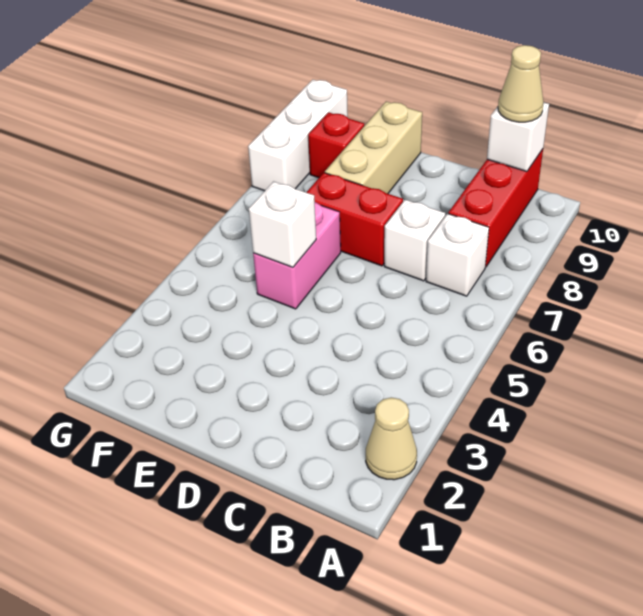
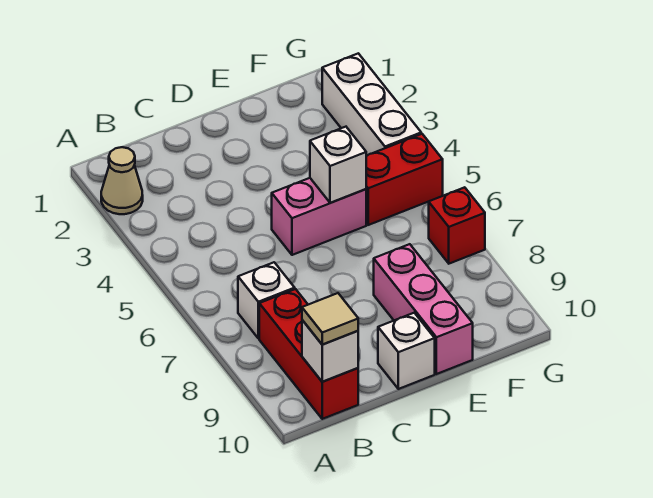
tan 1x1 cone [498,45,544,122] -> tan 1x1 tile [302,293,358,345]
white 1x1 brick [384,200,445,281] -> white 1x1 brick moved to [378,313,435,389]
red 1x2 brick [306,173,403,266] -> red 1x2 brick moved to [366,134,443,225]
pink 1x2 brick [253,202,341,309] -> pink 1x2 brick turned to [272,178,366,255]
tan 1x3 brick [325,101,422,194] -> pink 1x3 brick [374,244,473,374]
red 1x1 brick [308,112,364,178] -> red 1x1 brick moved to [429,187,485,264]
white 1x3 brick [248,80,348,191] -> white 1x3 brick moved to [322,53,421,156]

